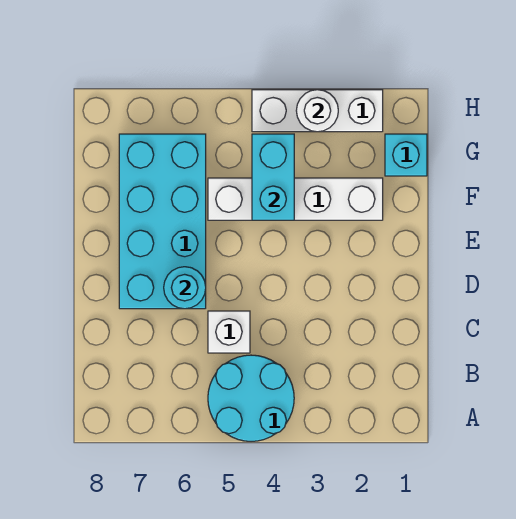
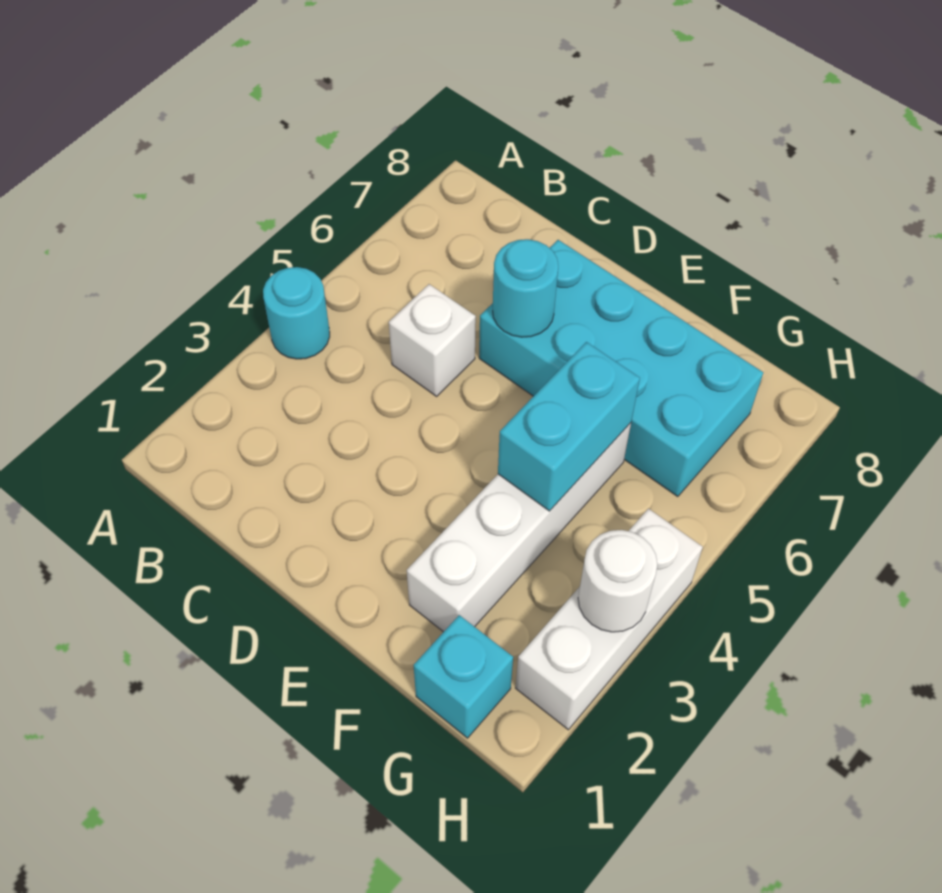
cyan 2x2 round brick [208,355,294,441] -> cyan 1x1 round brick [263,267,330,359]
cyan 1x2 brick [252,134,294,220] -> cyan 1x2 brick turned to [498,342,640,511]

